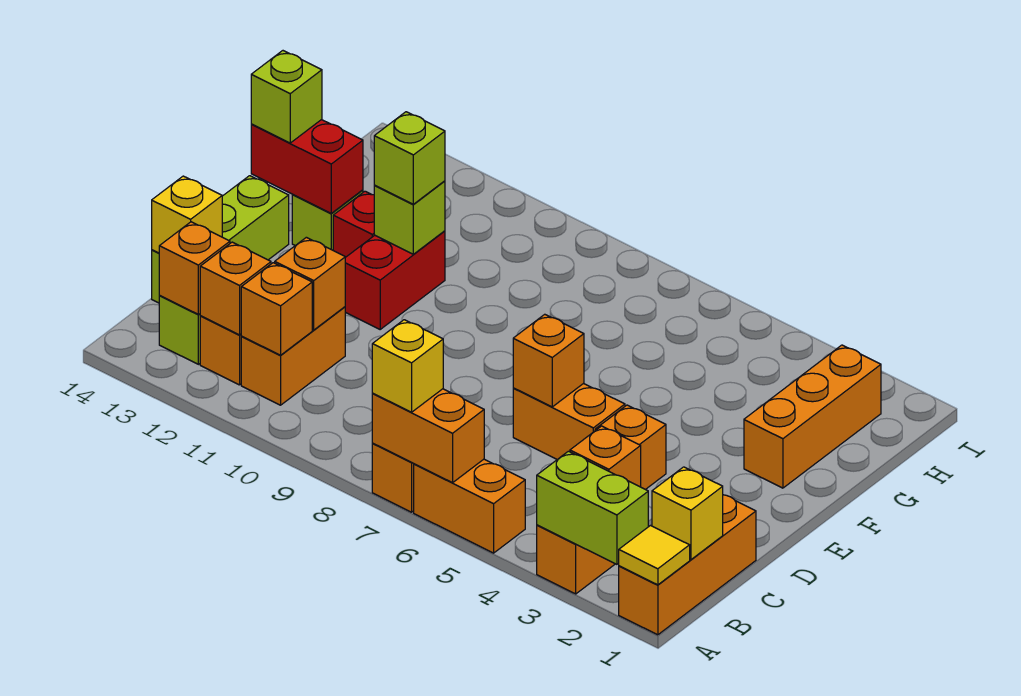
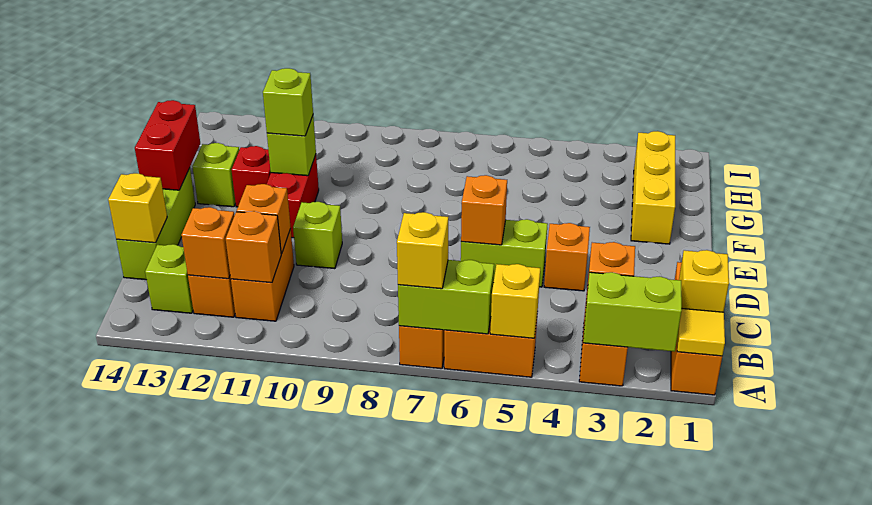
none -> yellow 1x1 brick [490,264,540,338]
orange 1x2 brick [372,389,484,483] -> lime 1x2 brick [398,260,494,334]
orange 1x1 brick [159,222,230,314] -> none
orange 1x2 brick [513,383,625,459] -> lime 1x2 brick [461,219,548,287]
orange 1x3 brick [744,345,881,488] -> yellow 1x3 brick [631,131,675,244]
red 1x2 brick [251,120,363,214] -> red 1x2 brick turned to [135,100,200,190]
lime 1x1 brick [251,51,322,143] -> lime 1x1 brick moved to [293,202,342,269]

